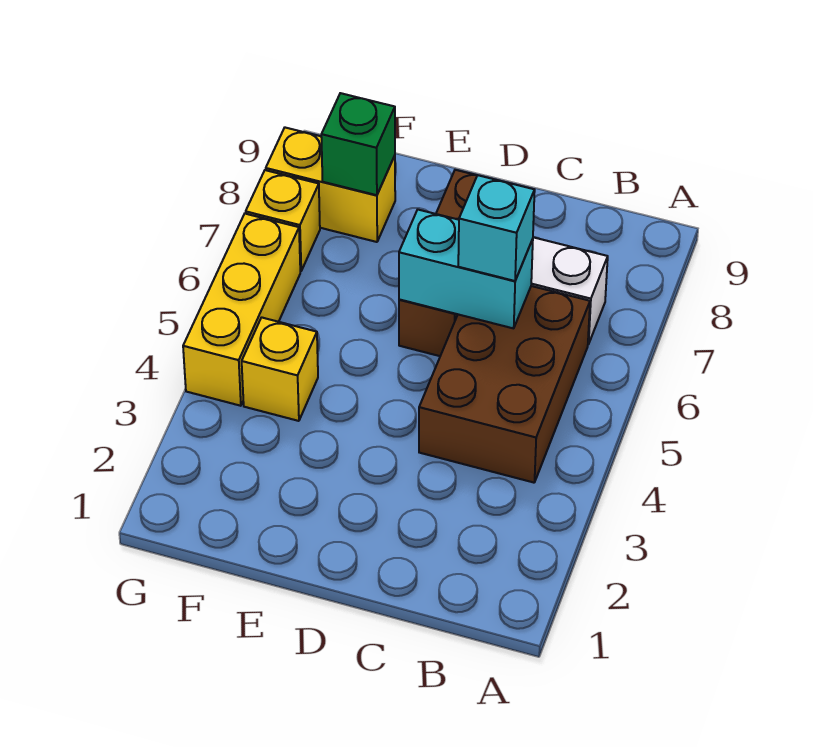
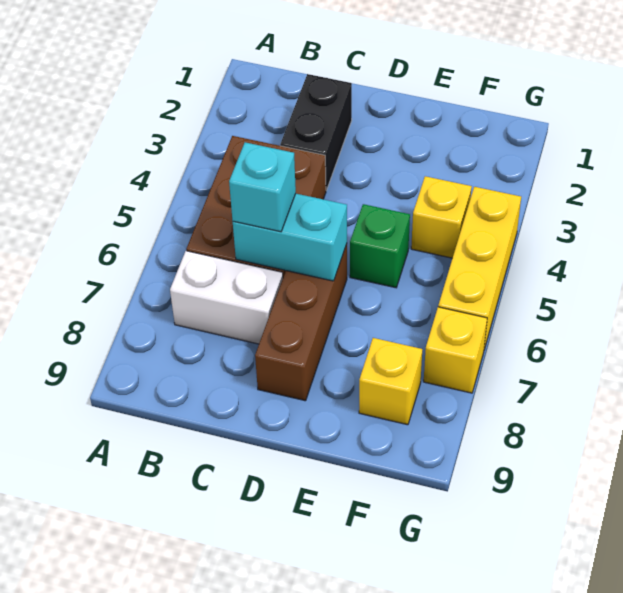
none -> black 1x2 brick [280,74,352,190]
yellow 1x2 brick [266,128,395,242] -> yellow 1x1 brick [359,338,422,425]
green 1x1 brick [321,93,395,195] -> green 1x1 brick moved to [350,204,410,288]

